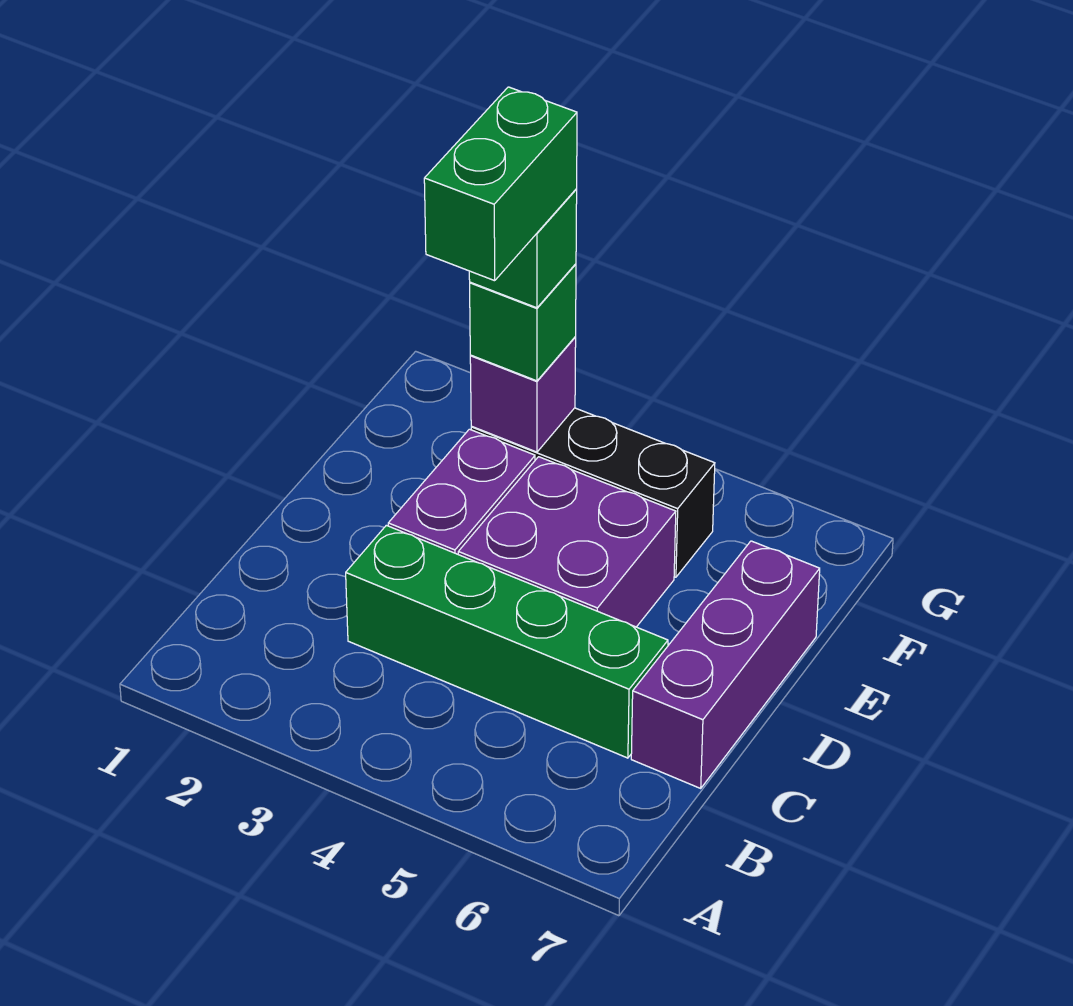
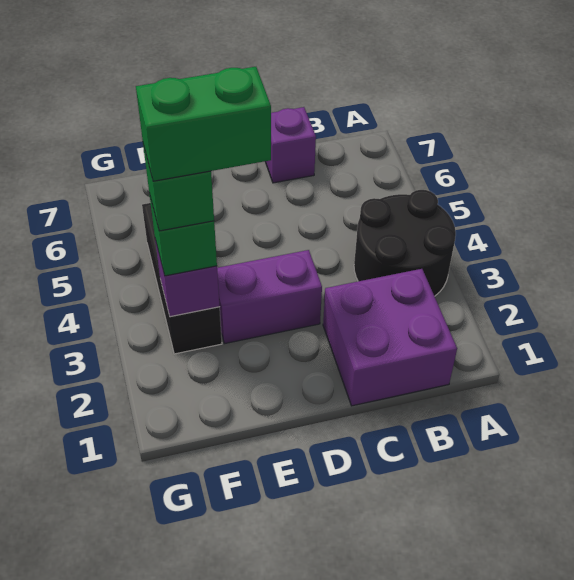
none -> black 2x2 round brick [354,190,456,296]
green 1x4 brick [346,525,668,758] -> none
purple 1x3 brick [631,541,820,788] -> purple 1x1 brick [265,107,316,183]
purple 2x2 brick [458,457,676,627] -> purple 2x2 brick moved to [323,269,457,406]

